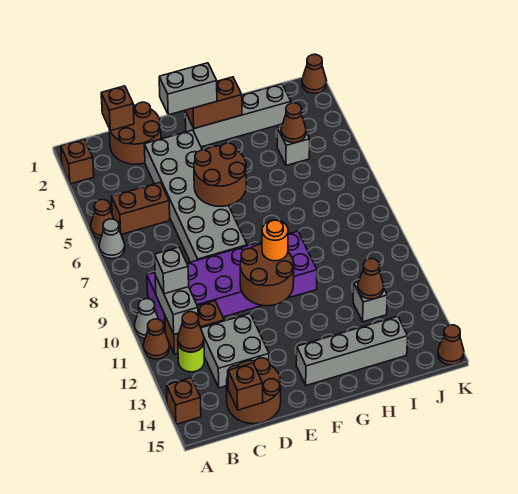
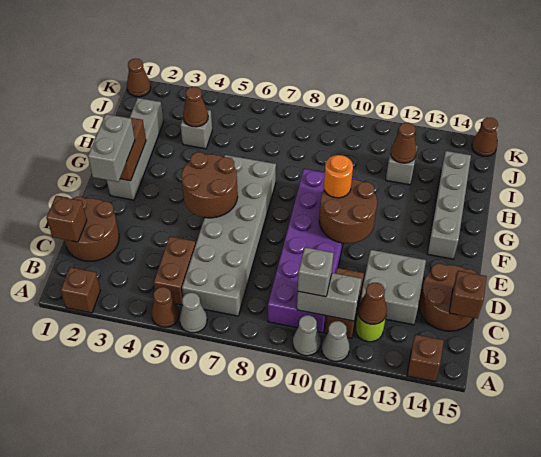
brown 1x1 cone [143,319,169,359] -> grey 1x1 cone [322,321,350,362]
grey 2x6 brick [144,130,247,262] -> grey 2x6 brick turned to [182,155,276,316]

